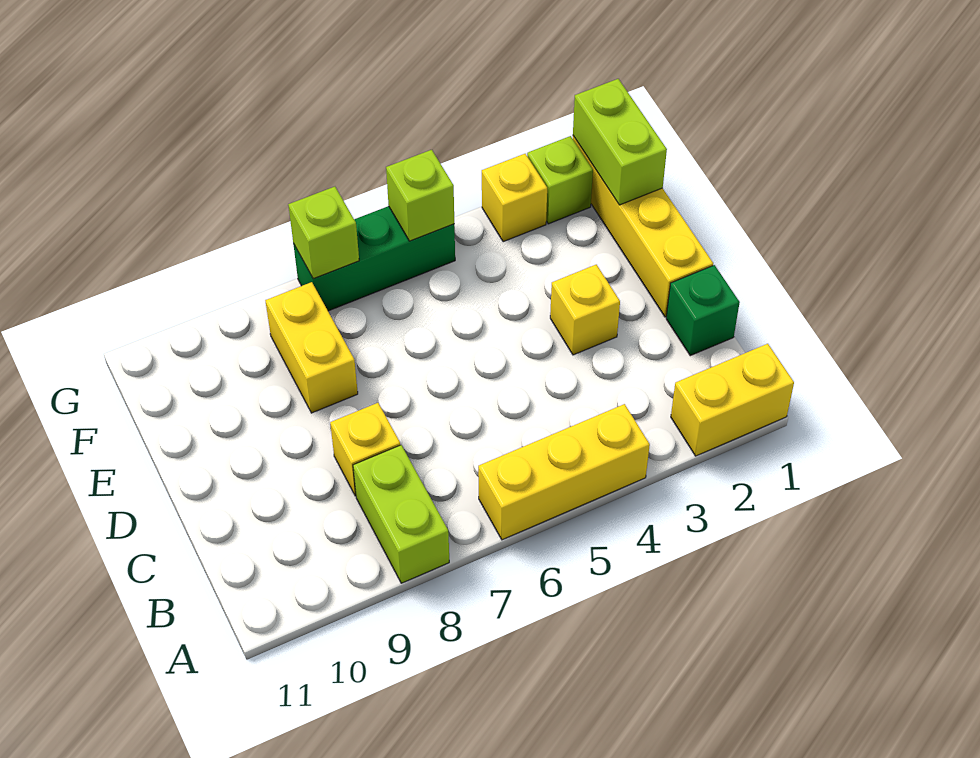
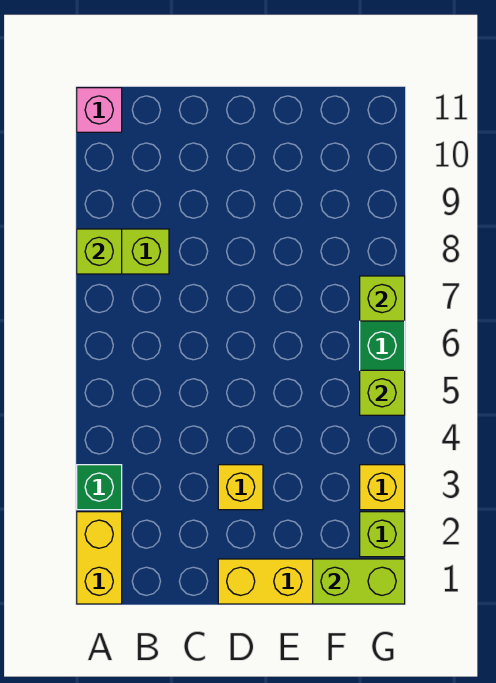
yellow 1x3 brick [478,404,650,540] -> none
none -> lime 1x1 brick [77,229,122,274]
none -> pink 1x1 brick [77,88,122,132]
green 1x1 brick [666,265,740,356] -> green 1x1 brick moved to [77,465,122,510]
yellow 1x1 brick [330,403,400,496] -> none
yellow 1x2 brick [265,282,358,413] -> none

